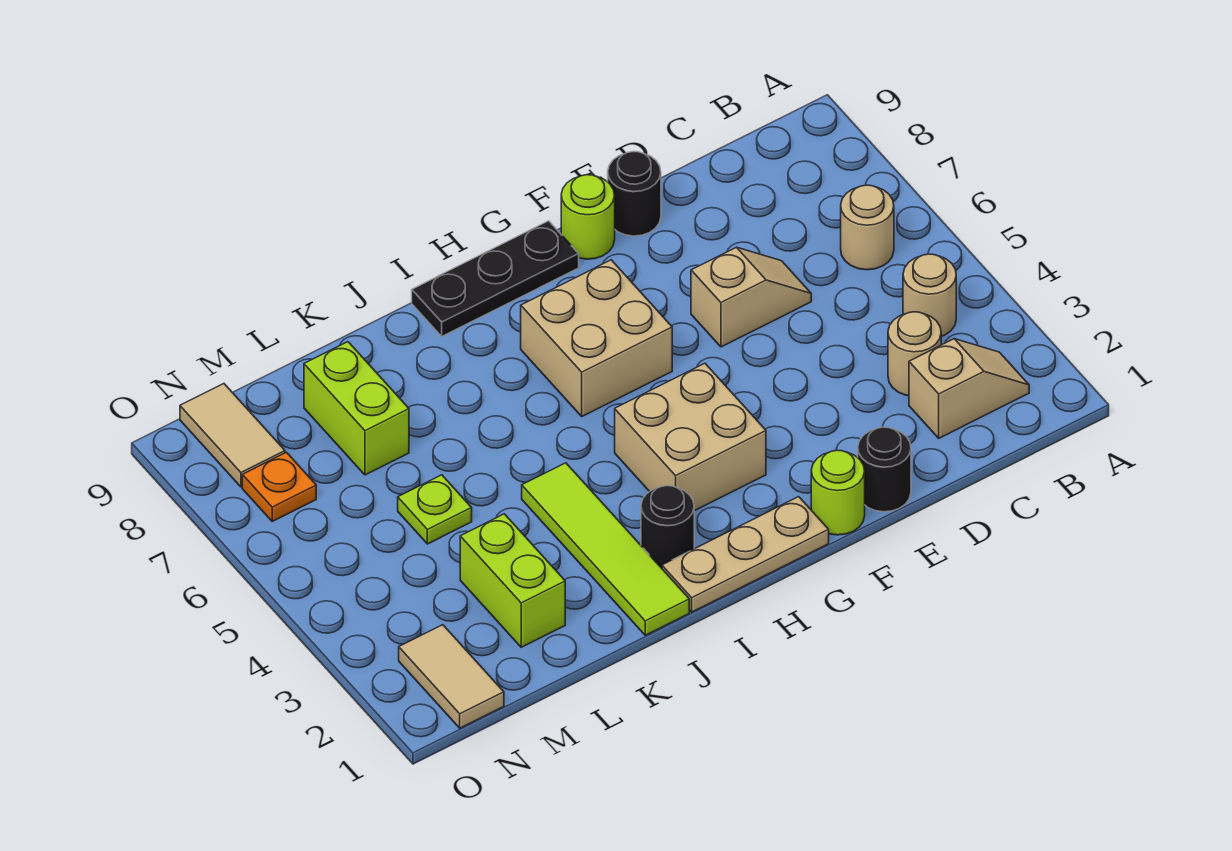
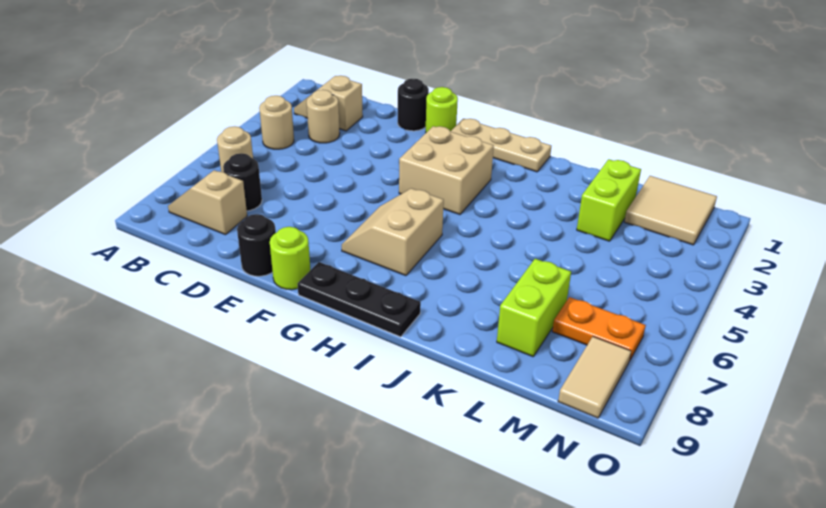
tan 1x2 slope [691,247,811,347] -> tan 1x2 slope moved to [168,170,247,235]
tan 2x2 brick [521,260,672,416] -> tan 2x2 slope [342,188,444,276]
black 1x1 round brick [641,486,694,568] -> black 1x1 round brick moved to [223,153,262,211]
lime 1x4 tile [522,463,689,635] -> none
lime 1x1 plate [398,475,472,544] -> none
tan 1x2 tile [399,625,504,728] -> tan 2x2 tile [624,176,717,245]
orange 1x1 plate [242,452,316,521] -> orange 1x2 plate [552,297,646,361]

